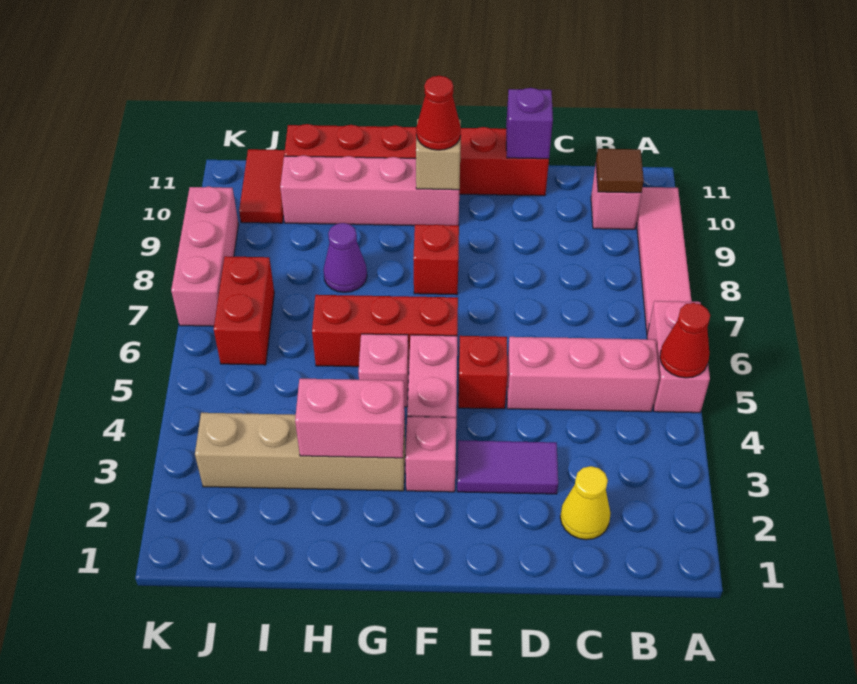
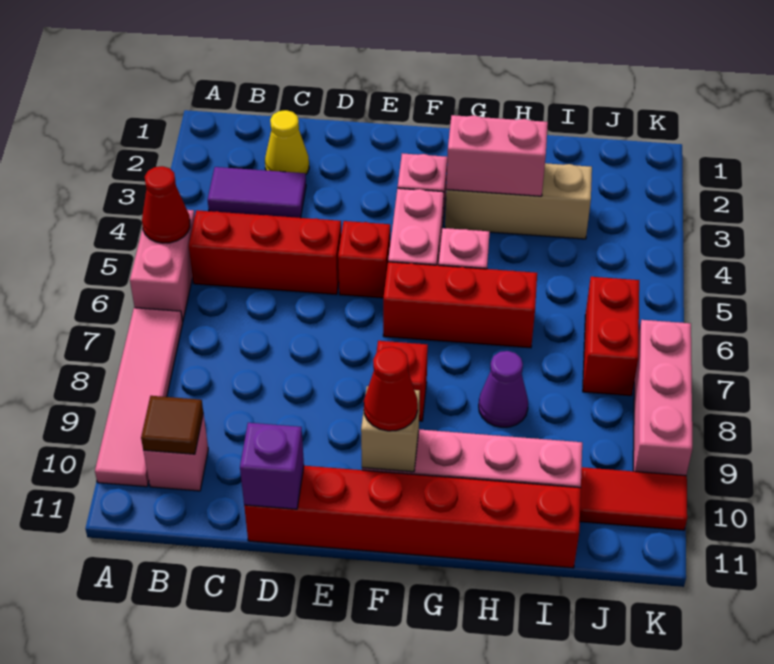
pink 1x3 brick [507,337,659,412] -> red 1x3 brick [189,210,341,295]
purple 1x2 tile [457,440,558,494] -> purple 1x2 tile moved to [208,167,306,218]
tan 1x4 brick [195,413,405,491] -> tan 1x3 brick [445,163,592,239]
red 1x2 tile [239,149,285,223] -> red 1x2 tile turned to [580,467,687,530]

